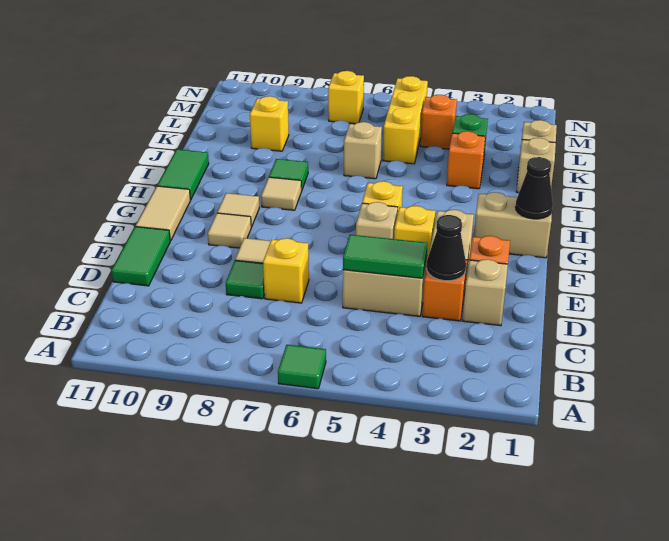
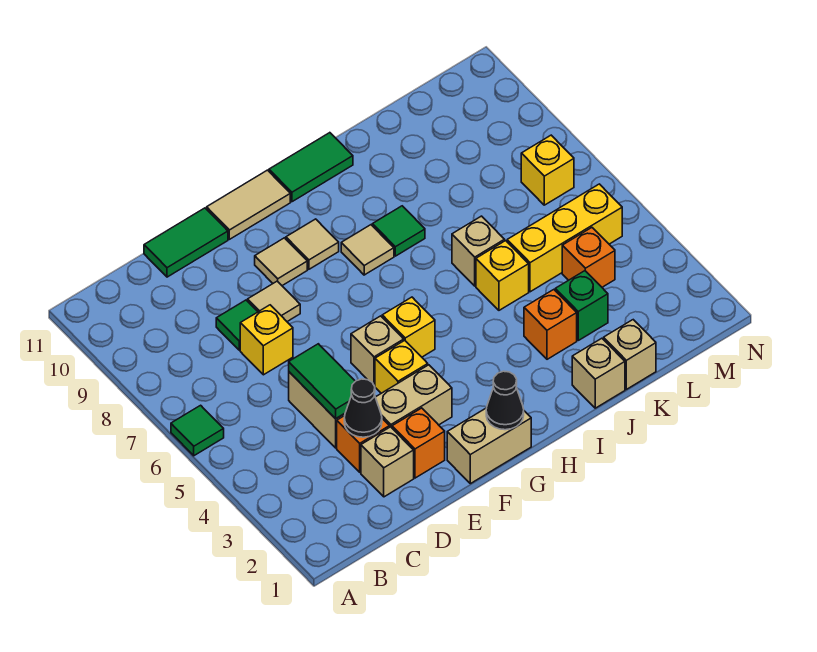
tan 1x2 brick [474,192,552,258] -> tan 1x2 brick turned to [447,408,531,484]
yellow 1x1 brick [250,96,289,151] -> yellow 1x1 brick moved to [476,241,529,310]

